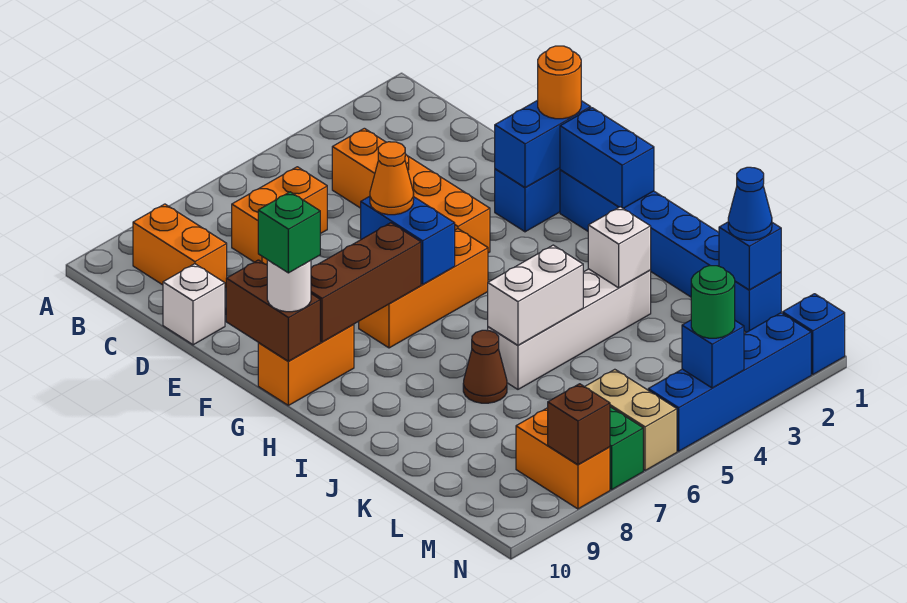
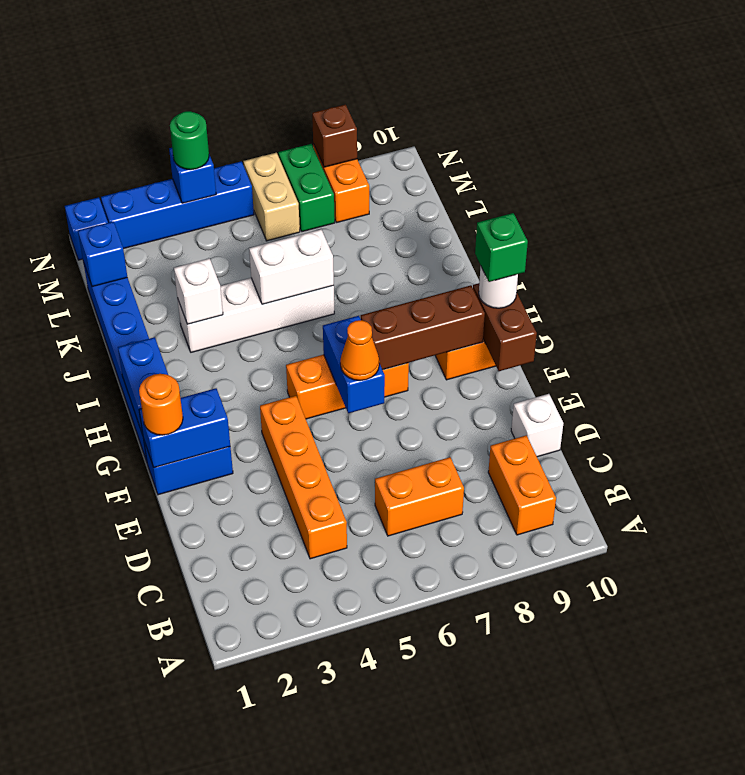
brown 1x1 cone [463,330,507,403] -> none
blue 1x1 cone [728,167,772,240] -> none

